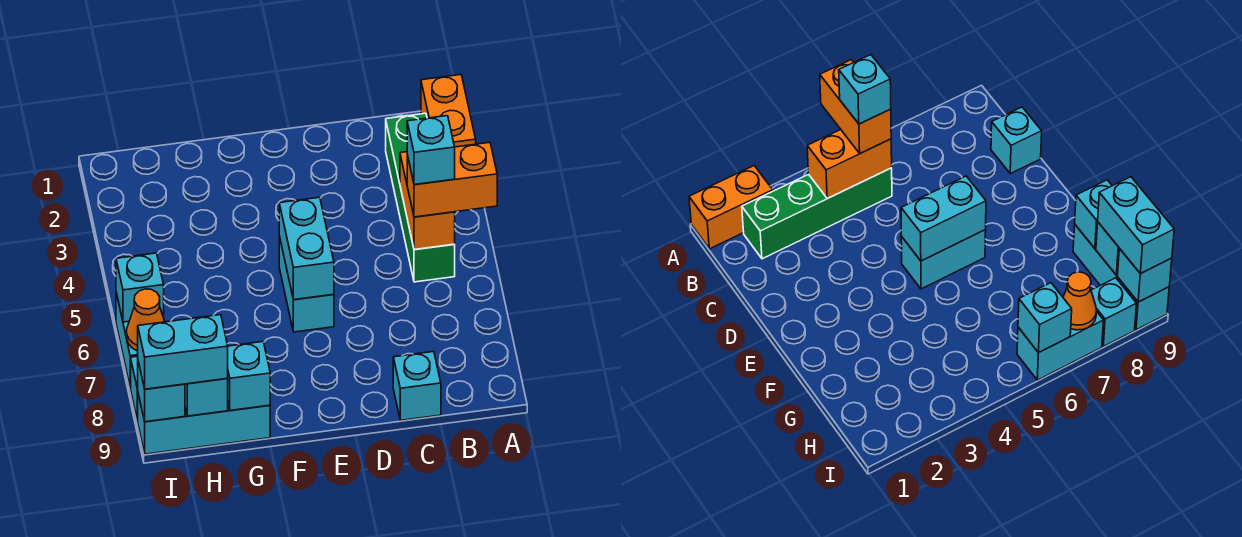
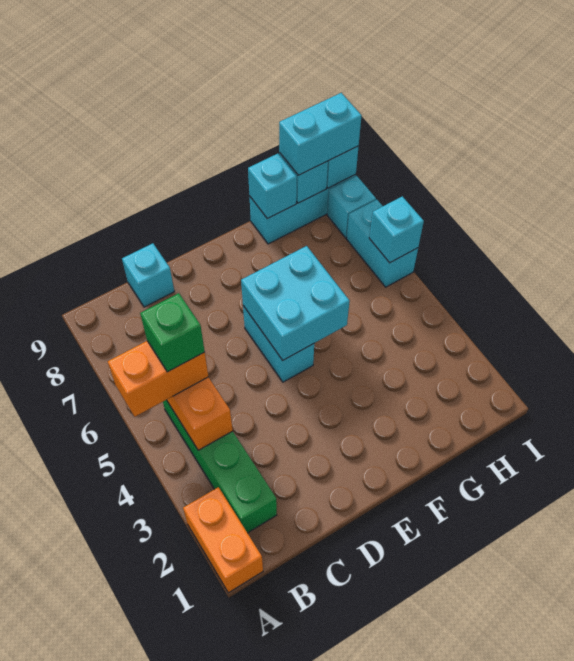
cyan 1x1 brick [407,116,455,185] -> green 1x1 brick [140,293,205,372]
cyan 1x2 brick [279,197,334,300] -> cyan 2x2 brick [241,246,350,360]
orange 1x1 cone [127,289,165,351] -> none

